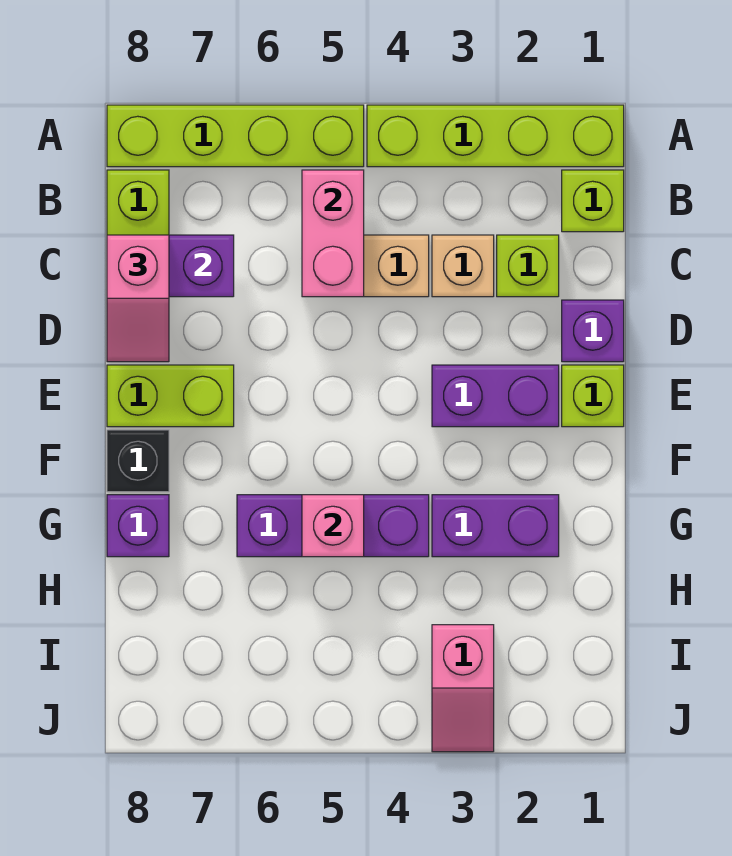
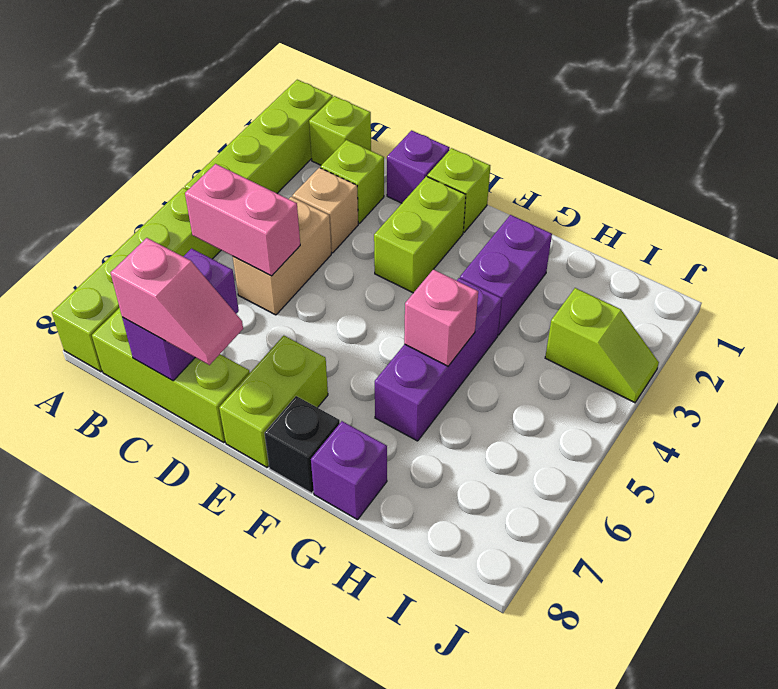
purple 1x2 brick [432,365,559,427] -> lime 1x2 brick [374,176,466,293]
pink 1x2 slope [432,625,494,752] -> lime 1x2 slope [545,288,659,403]

